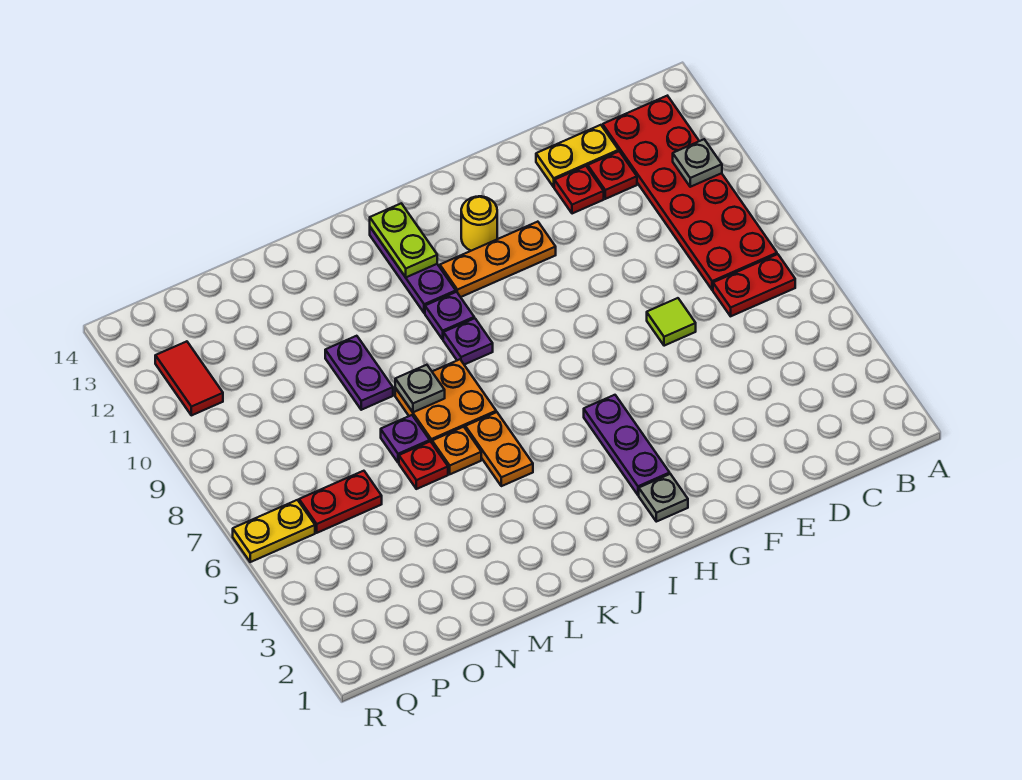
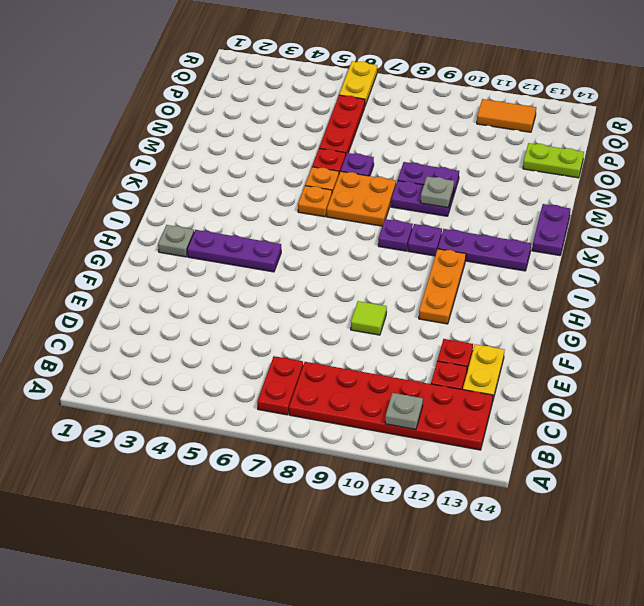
lime 1x1 tile [647,298,696,346] -> lime 1x1 tile moved to [351,301,387,335]
yellow 1x1 round brick [461,196,497,251] -> none
lime 1x2 plate [370,203,437,277] -> lime 1x2 plate moved to [523,143,584,178]
orange 1x2 plate [465,412,533,486] -> orange 1x1 plate [298,186,332,217]
none -> purple 1x2 plate [532,204,571,256]
grey 1x1 plate [395,365,445,412] -> grey 1x1 plate moved to [420,176,454,208]
none -> purple 1x2 plate [391,181,454,216]
red 1x2 plate [299,471,382,533] -> red 1x3 plate [319,95,365,154]
red 1x2 tile [155,341,223,415] -> orange 1x2 tile [477,99,536,132]

